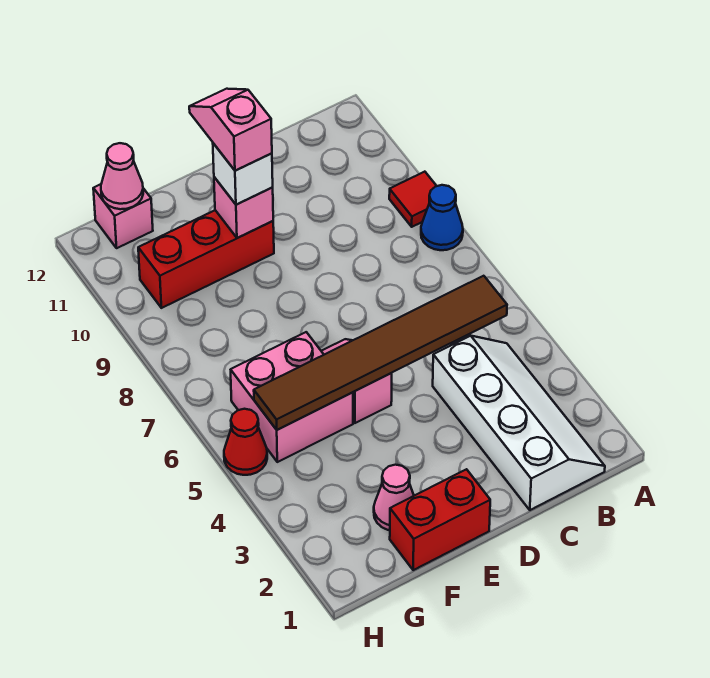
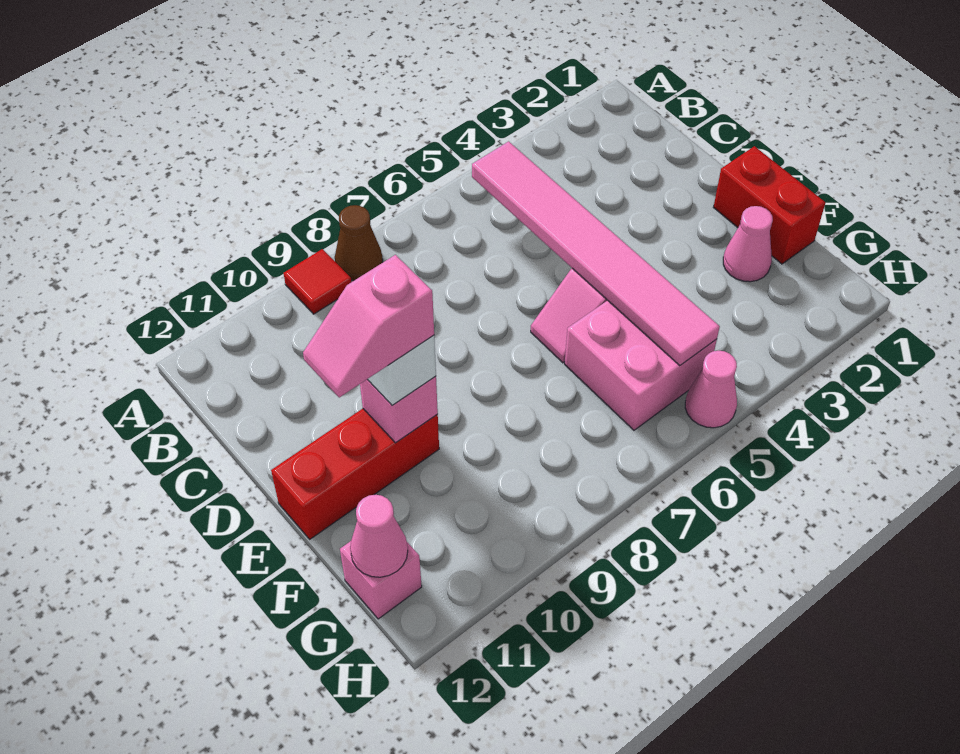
blue 1x1 cone [421,185,463,250] -> brown 1x1 cone [335,205,383,280]
white 2x4 slope [433,336,605,510] -> none
brown 1x6 tile [254,276,507,430] -> pink 1x6 tile [472,141,720,366]
red 1x3 brick [138,210,274,308] -> red 1x3 brick turned to [271,409,439,539]
red 1x1 cone [224,409,267,475] -> pink 1x1 cone [685,351,737,428]

